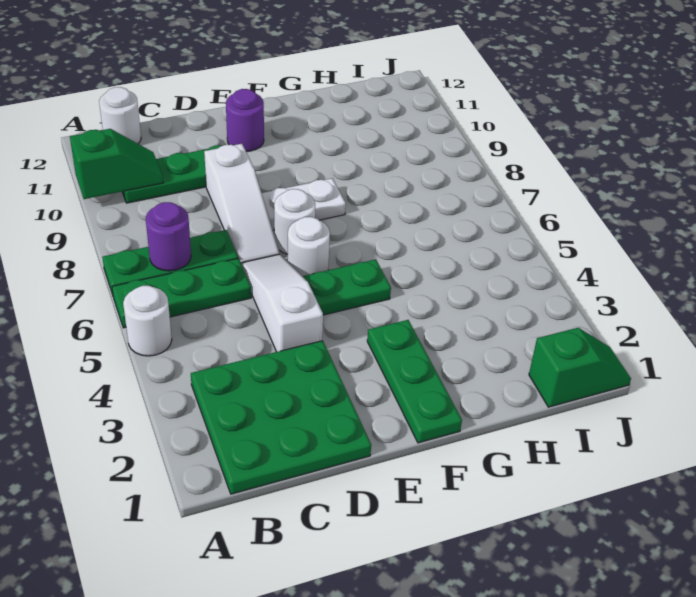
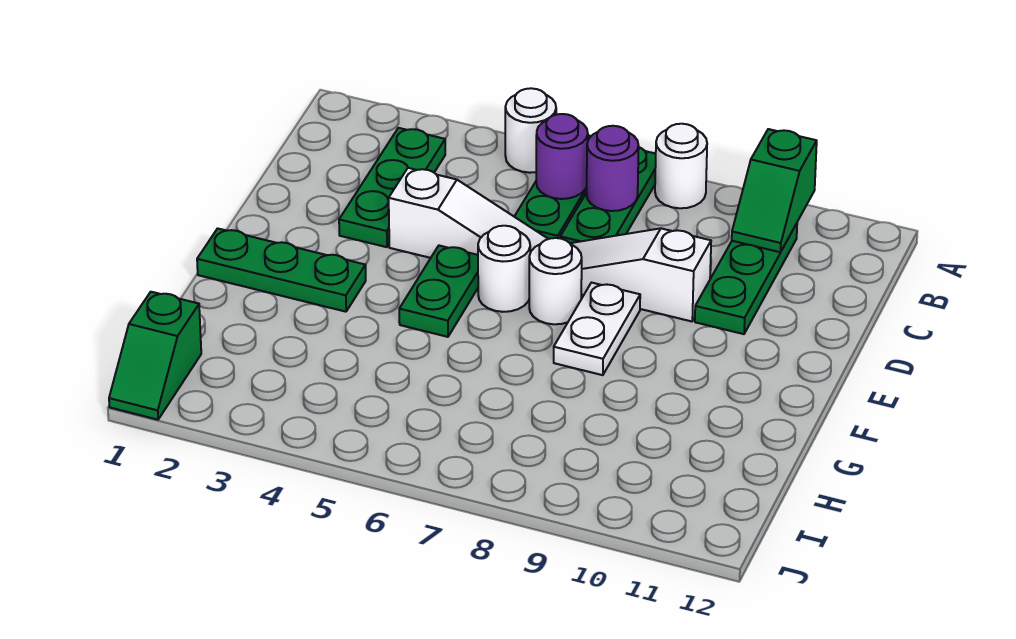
green 3x3 plate [191,341,371,494] -> green 1x3 plate [339,128,445,247]
white 1x1 round brick [99,87,141,144] -> white 1x1 round brick moved to [655,124,707,208]
purple 1x1 round brick [226,89,264,152] -> purple 1x1 round brick moved to [536,114,588,199]

